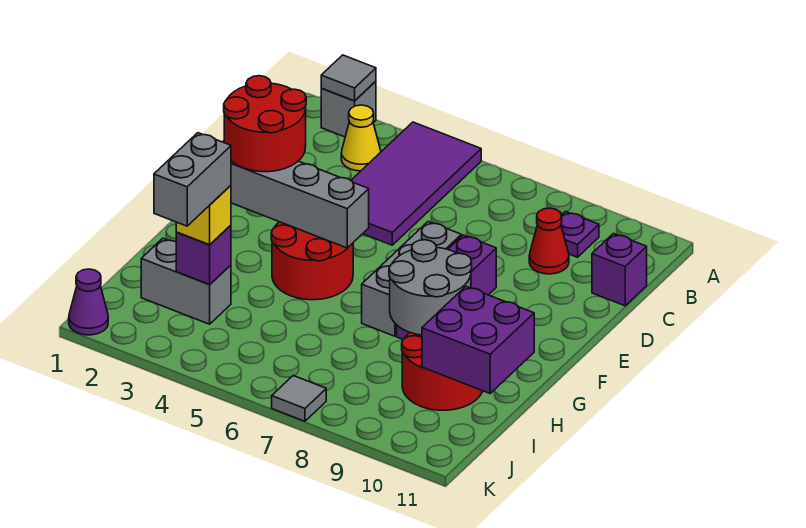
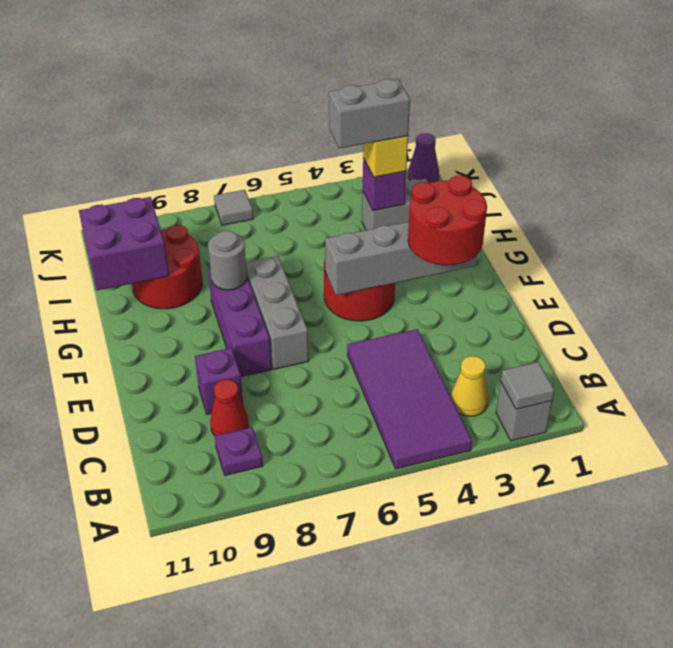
purple 1x1 brick [592,234,647,306] -> purple 1x1 brick moved to [195,348,243,414]
grey 2x2 round brick [389,240,472,335] -> grey 1x1 round brick [208,231,247,290]
grey 1x2 brick [154,133,231,226] -> grey 1x2 brick turned to [329,79,410,148]

